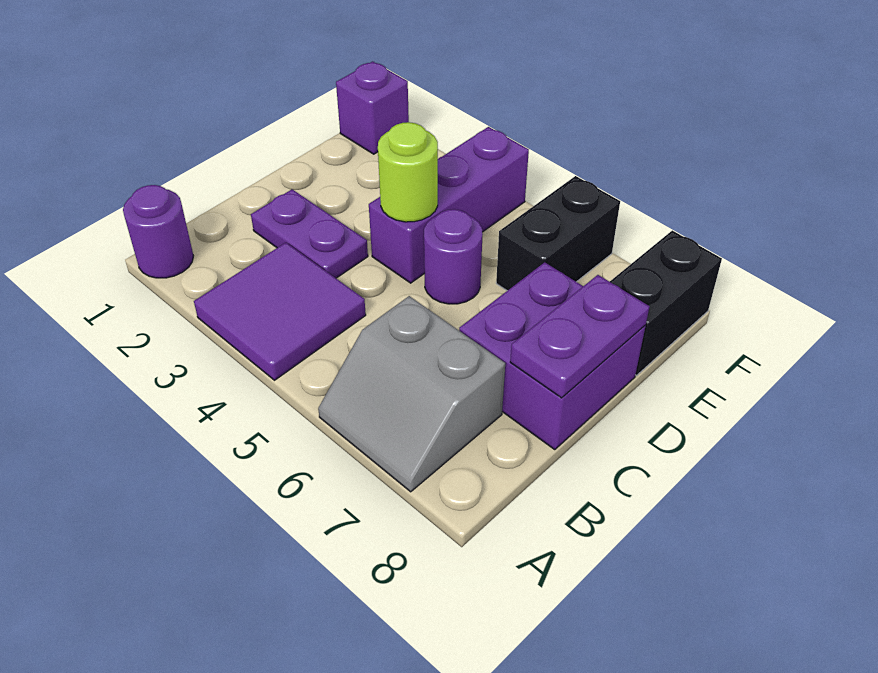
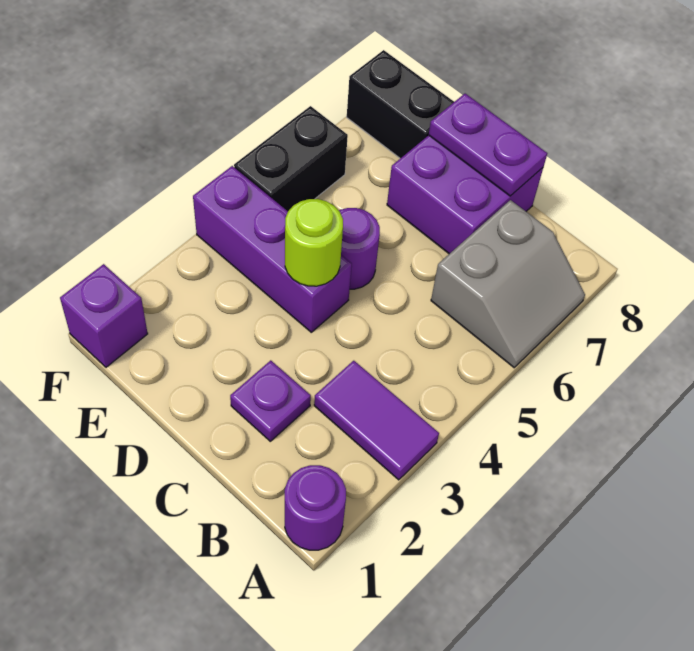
purple 2x2 tile [194,243,366,380] -> purple 1x2 tile [314,361,439,480]
purple 1x2 plate [251,189,368,278] -> purple 1x1 plate [230,360,311,441]
black 1x2 brick [496,176,620,291] -> black 1x2 brick turned to [234,106,348,211]

